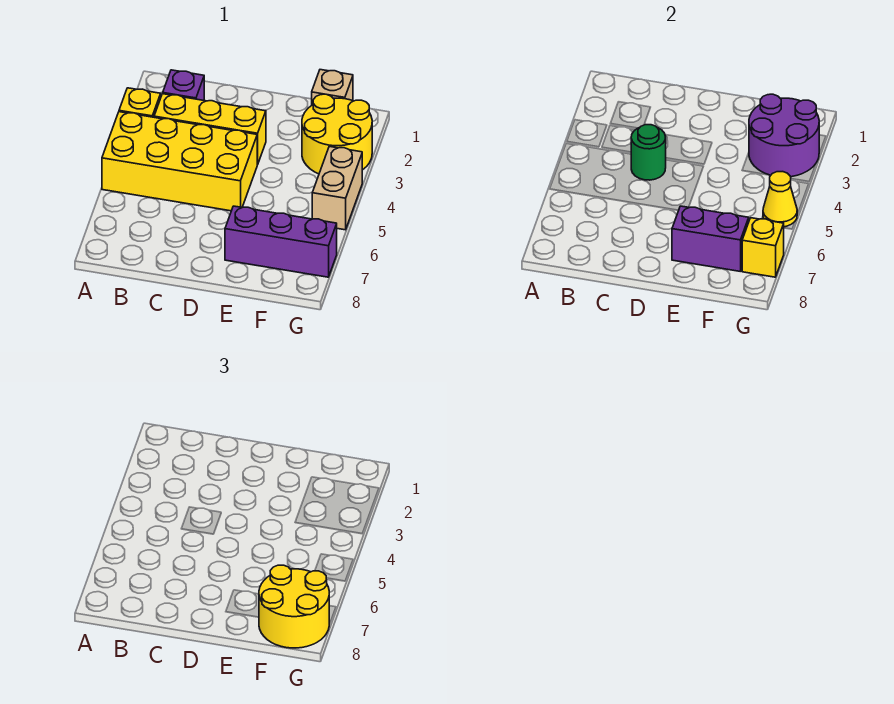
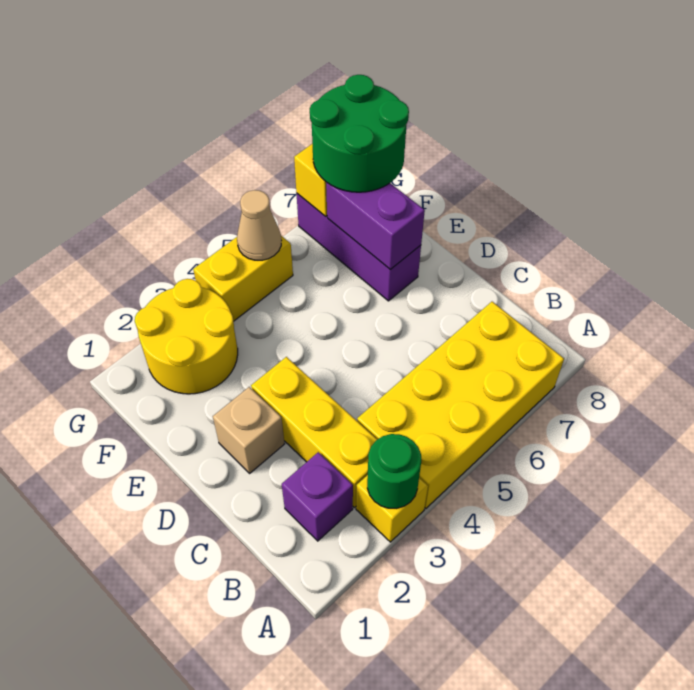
yellow 2x4 brick [102,112,257,211] -> yellow 2x4 brick turned to [357,302,564,509]
green 1x1 round brick [631,125,666,180] -> green 1x1 round brick moved to [367,434,421,508]
tan 1x1 brick [312,70,353,105] -> tan 1x1 brick moved to [213,387,284,473]
purple 2x2 round brick [749,94,819,177] -> none
yellow 2x2 round brick [259,565,329,648] -> green 2x2 round brick [310,75,409,192]
tan 1x2 brick [312,147,362,230] -> yellow 1x2 brick [193,236,293,321]
yellow 1x1 cone [763,172,797,227] -> tan 1x1 cone [237,190,281,260]

